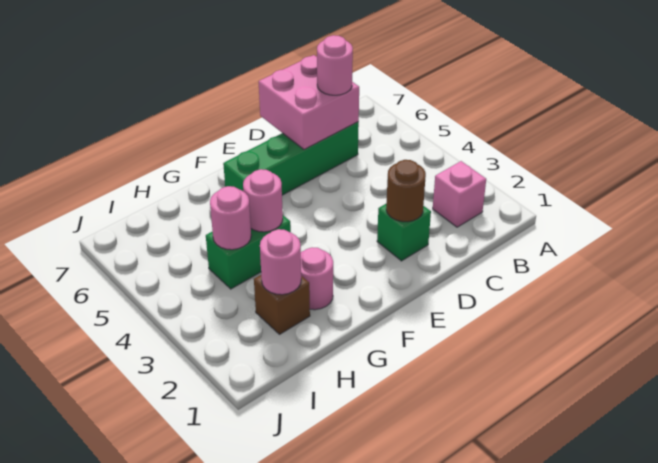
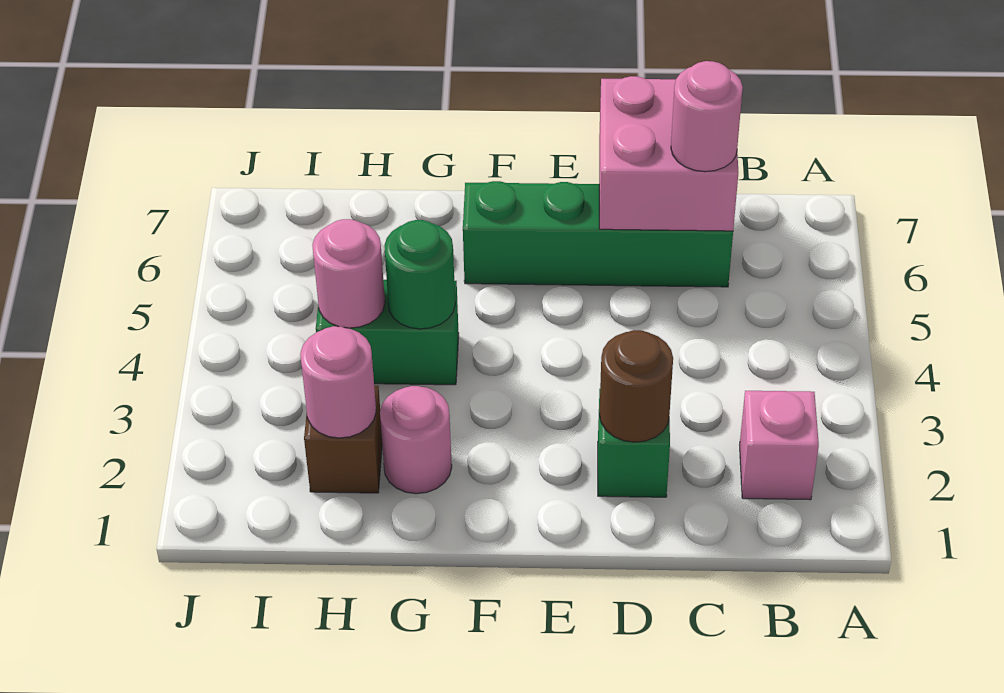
pink 1x1 round brick [243,169,283,232] -> green 1x1 round brick [384,220,455,329]

